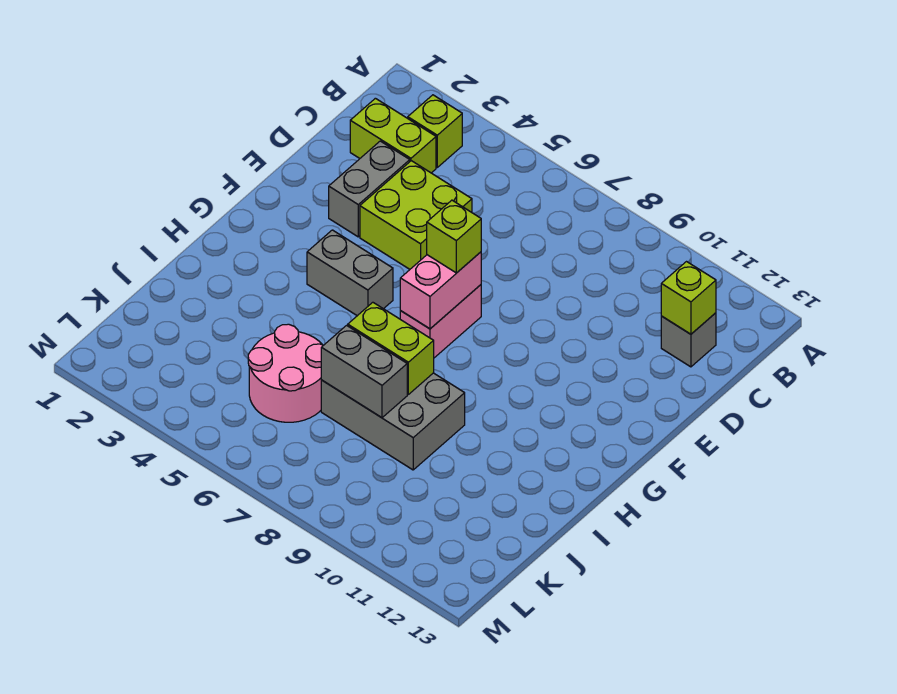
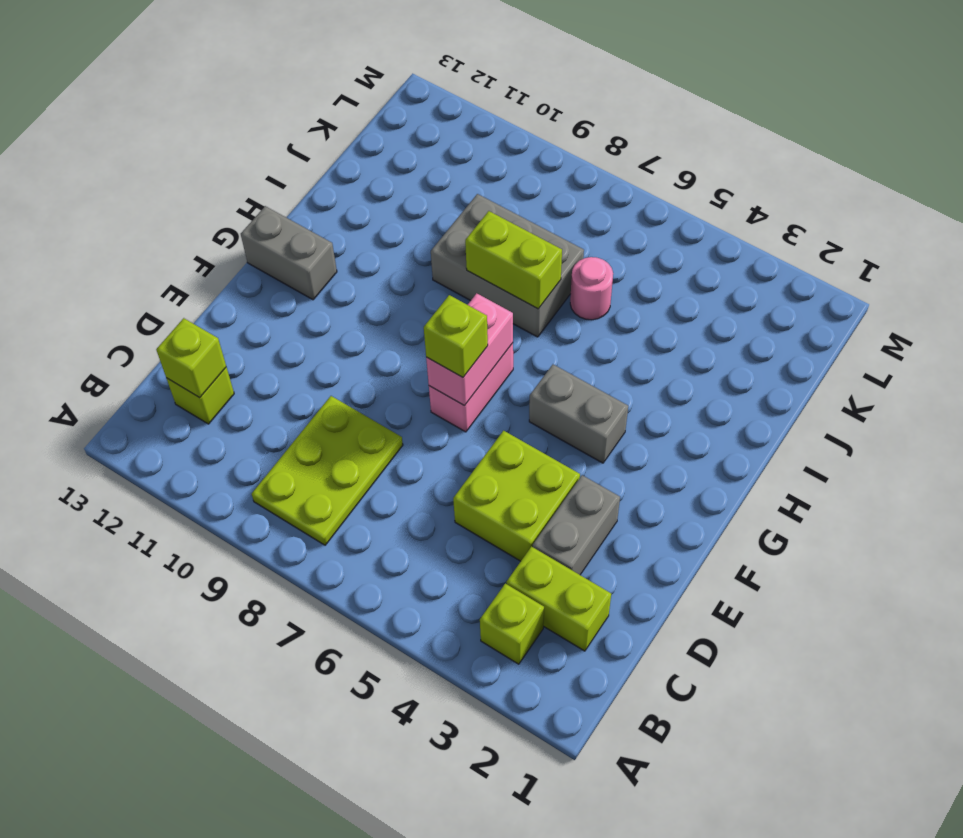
none -> lime 2x3 plate [252,396,403,545]
grey 1x1 brick [661,313,716,367] -> lime 1x1 brick [166,367,234,424]
pink 2x2 round brick [248,324,323,422] -> pink 1x1 round brick [570,257,613,320]
grey 1x2 brick [321,325,407,418] -> grey 1x2 brick moved to [241,206,337,300]

